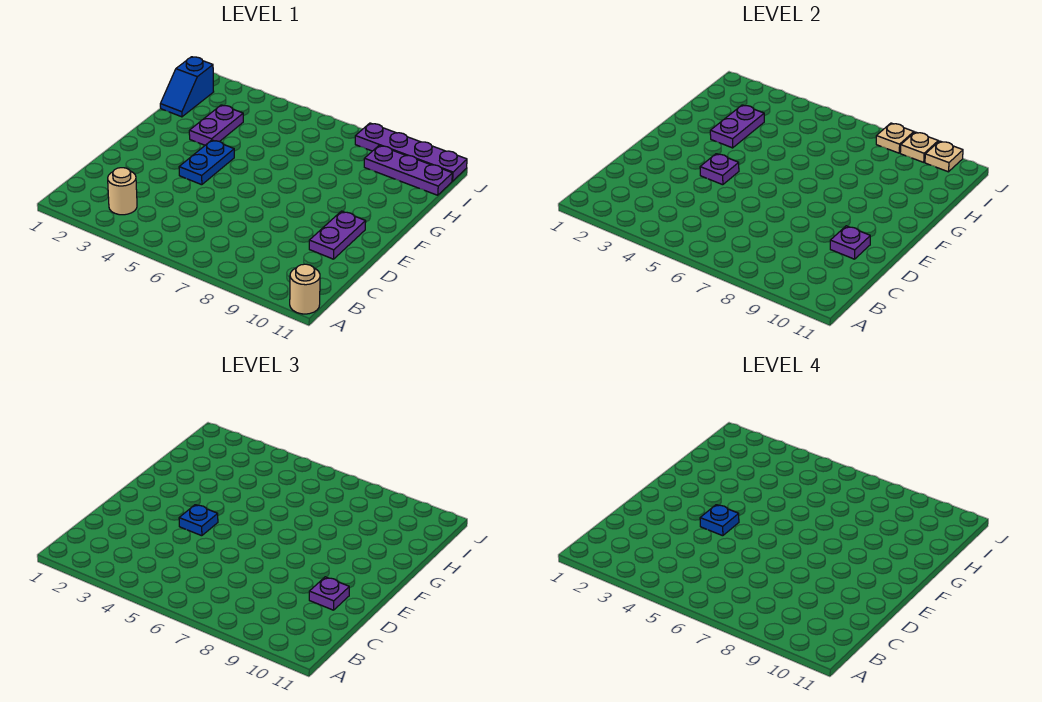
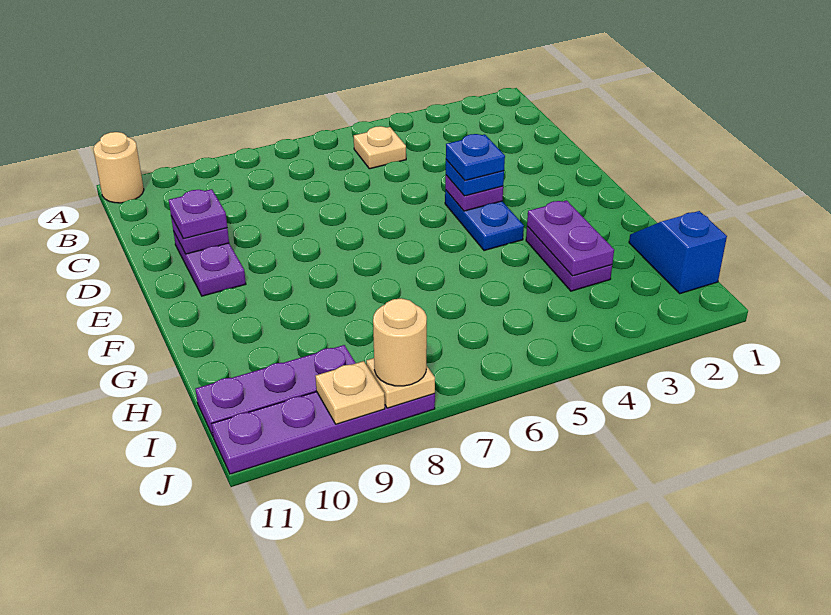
tan 1x1 round brick [108,168,137,215] -> tan 1x1 round brick moved to [373,298,427,386]
tan 1x1 plate [925,141,963,172] -> tan 1x1 plate moved to [354,126,406,169]

